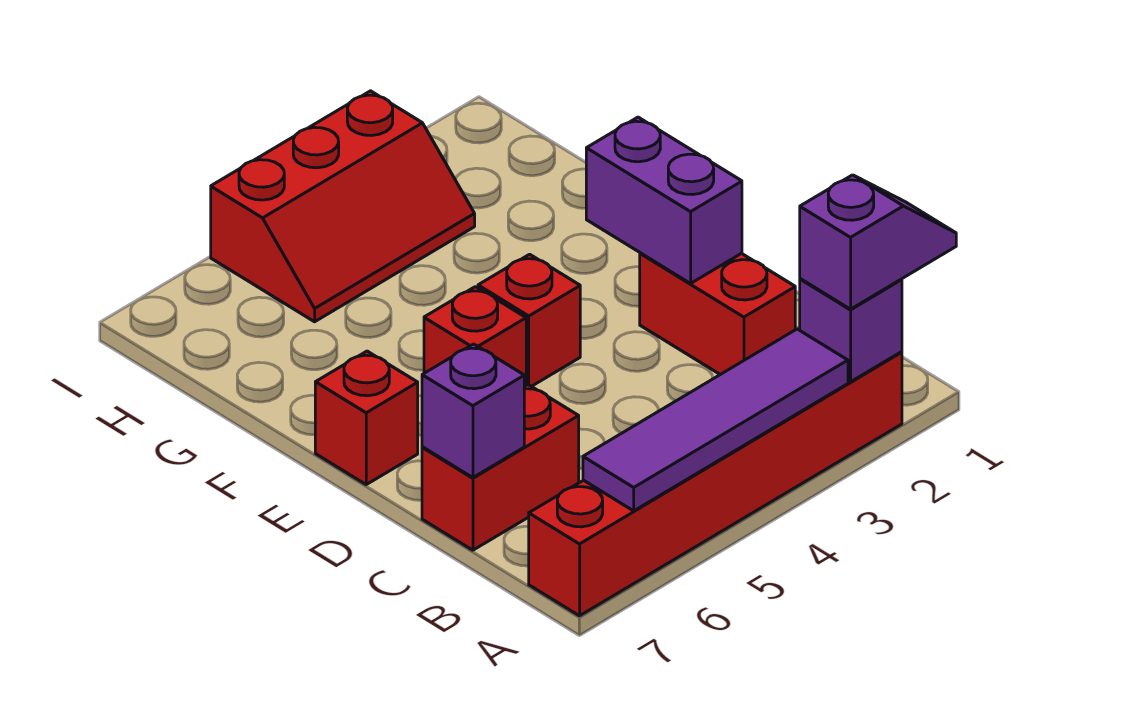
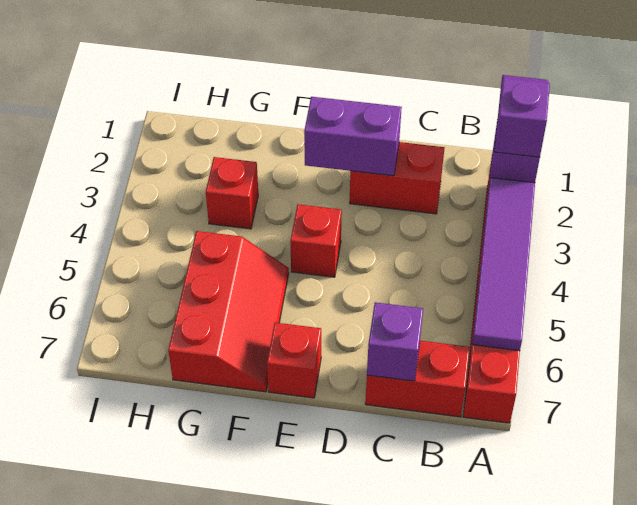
red 1x2 brick [422,385,579,550] -> red 1x2 brick turned to [365,341,470,417]
red 1x1 brick [424,287,526,386] -> red 1x1 brick moved to [206,157,258,229]
red 2x3 slope [211,91,475,322] -> red 2x3 slope moved to [168,231,289,392]

